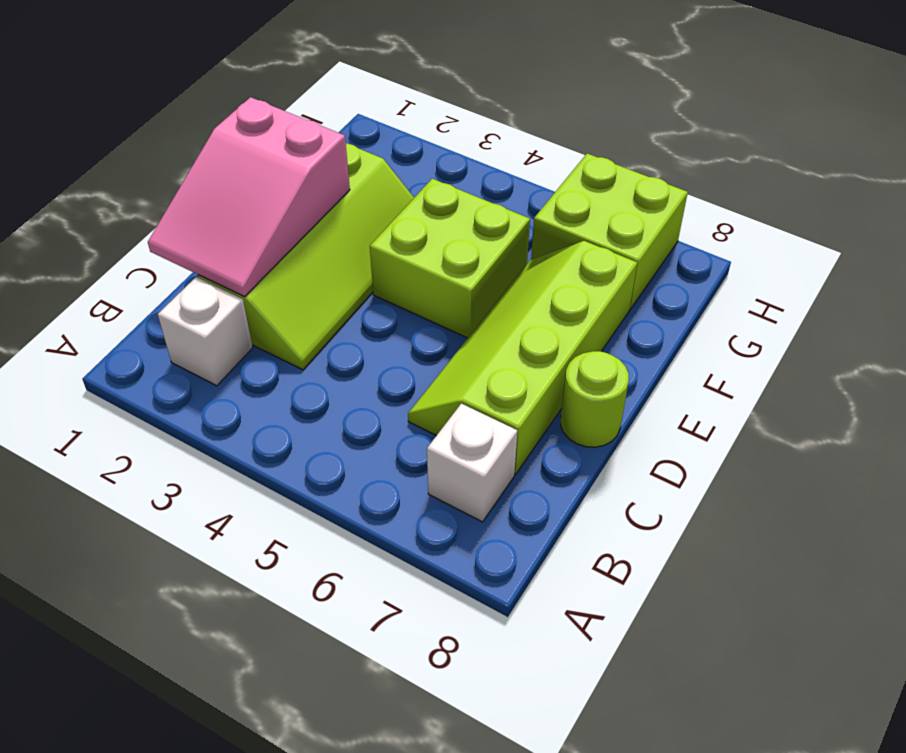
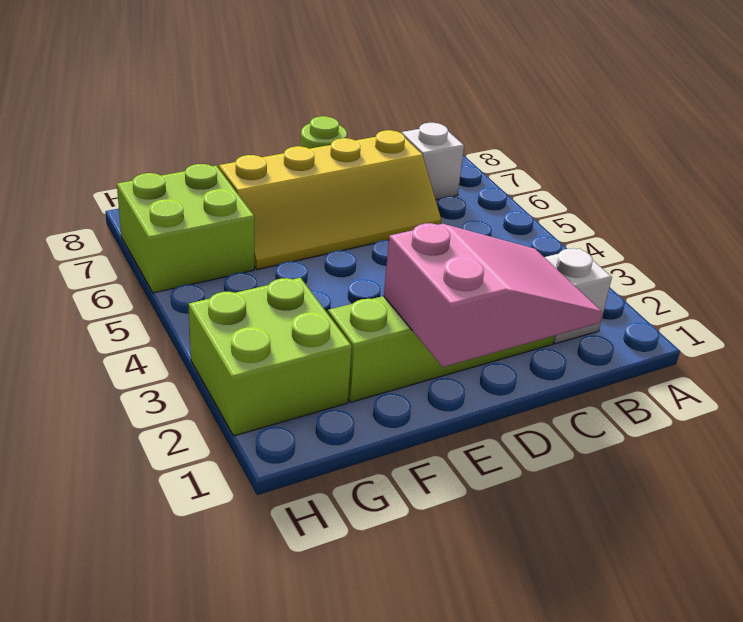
lime 2x4 slope [408,241,637,474] -> yellow 2x4 slope [219,130,441,270]
lime 2x2 brick [370,179,530,338] -> lime 2x2 brick moved to [188,278,352,436]

